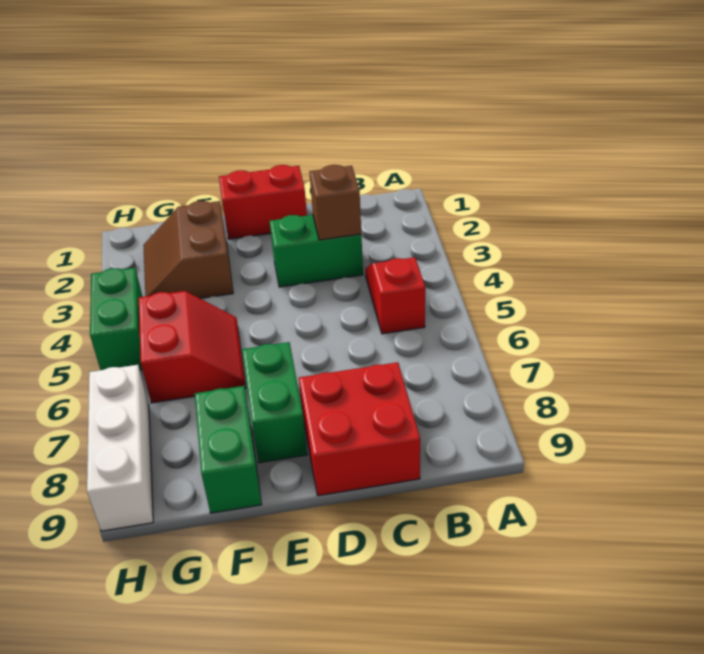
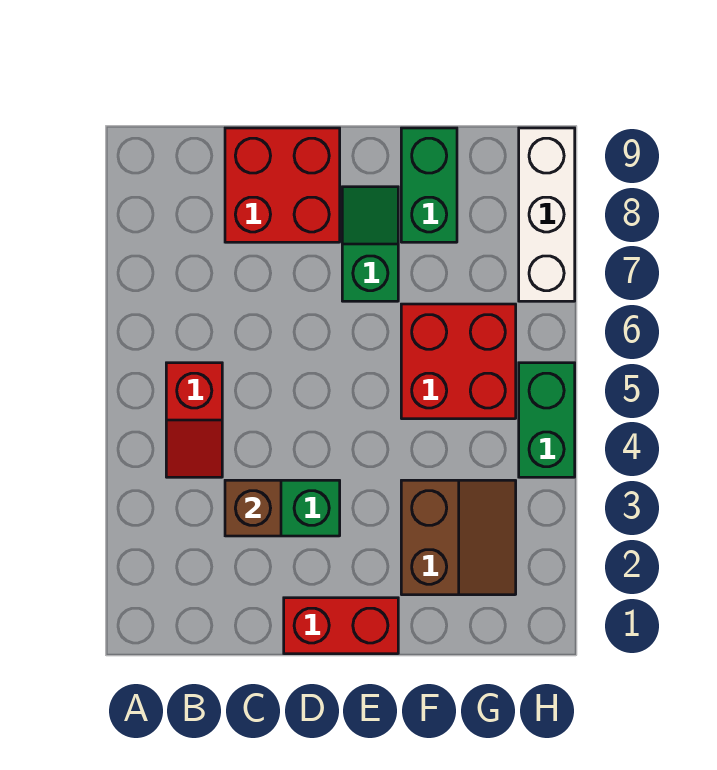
green 1x2 brick [242,342,307,463] -> green 1x2 slope [342,187,398,301]
red 2x2 slope [139,291,246,403] -> red 2x2 brick [401,304,516,419]

